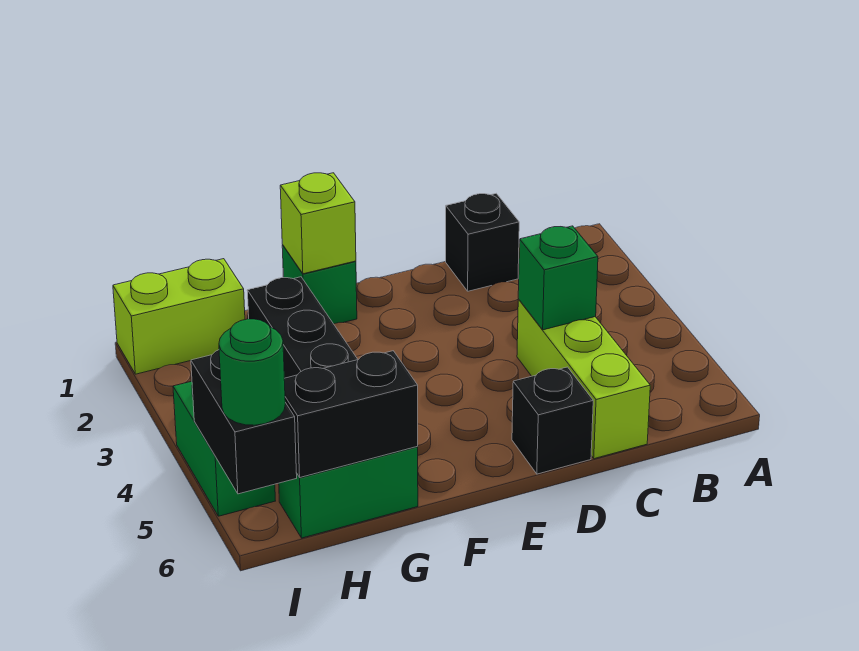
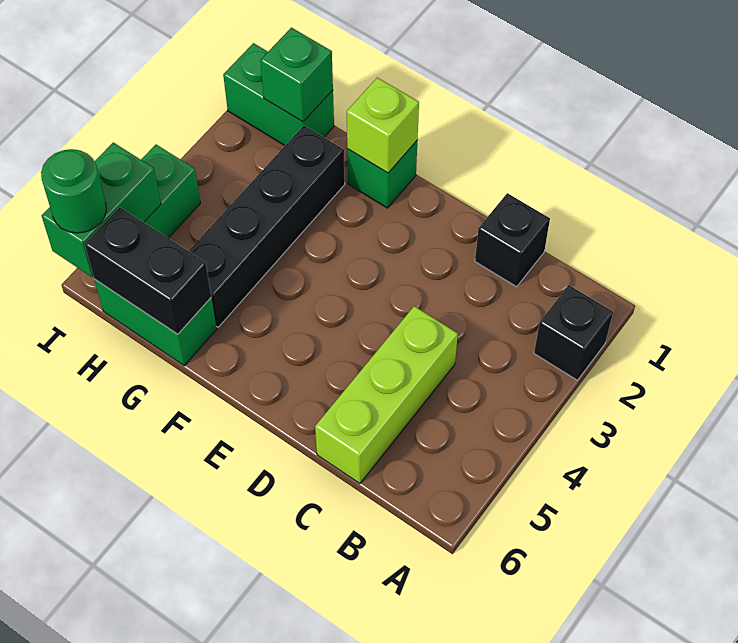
green 1x1 brick [518,226,598,330] -> green 1x1 brick moved to [260,28,333,122]
black 1x1 brick [512,367,593,474] -> black 1x1 brick moved to [534,285,613,380]
lime 1x2 brick [113,259,245,374] -> green 1x2 brick [223,43,334,145]
black 1x2 brick [191,350,297,494] -> green 1x2 brick [42,142,161,277]

